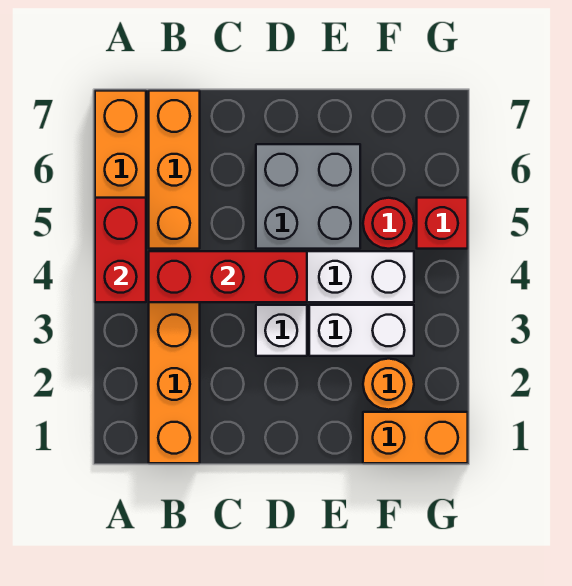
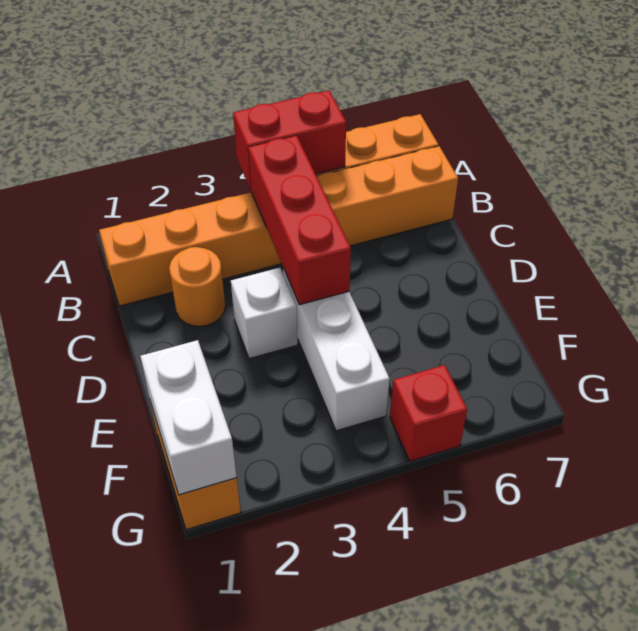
grey 2x2 brick [256,144,360,249] -> none
white 1x2 brick [309,305,414,356] -> white 1x2 brick moved to [140,340,237,495]
orange 1x1 round brick [363,359,414,410] -> orange 1x1 round brick moved to [169,247,225,327]
red 1x1 round brick [363,198,414,249] -> none

